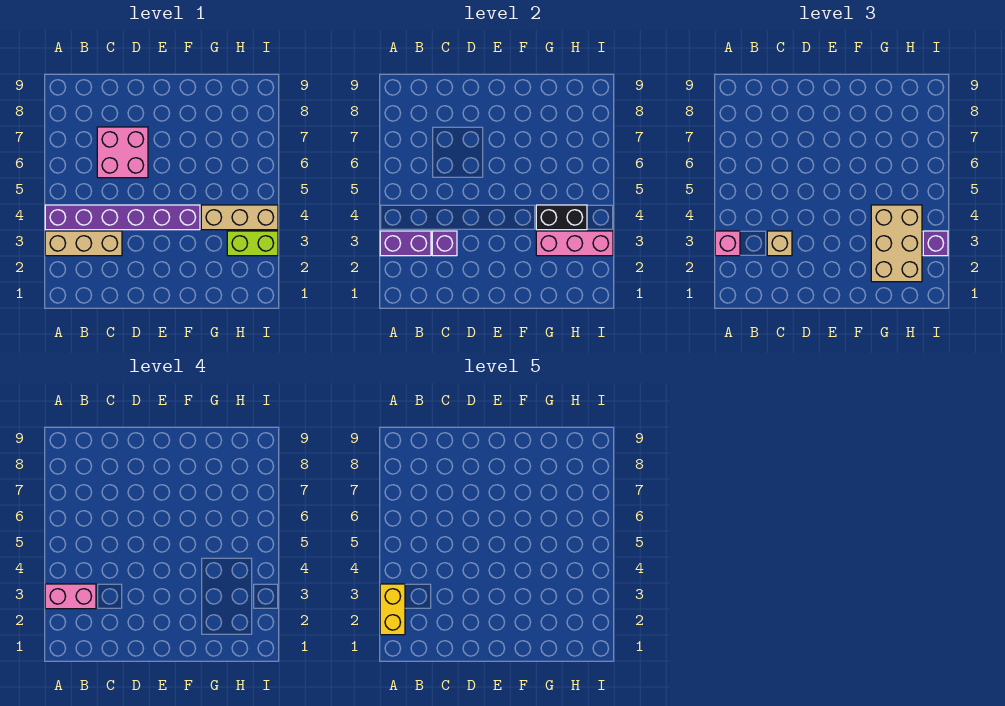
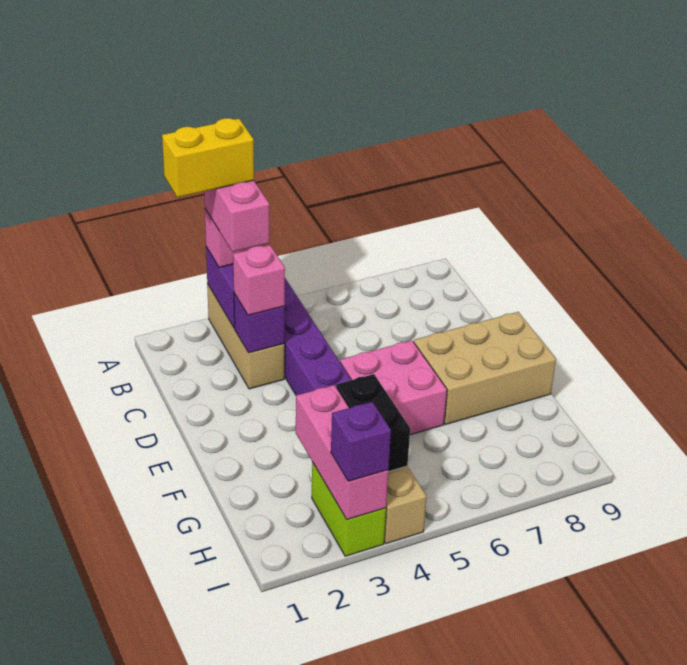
tan 1x1 brick [767,231,792,256] -> pink 1x1 brick [233,245,285,315]
pink 2x2 brick [97,127,148,178] -> pink 2x2 brick moved to [340,340,447,435]
tan 2x3 brick [871,205,922,282] -> tan 2x3 brick moved to [414,312,556,425]

